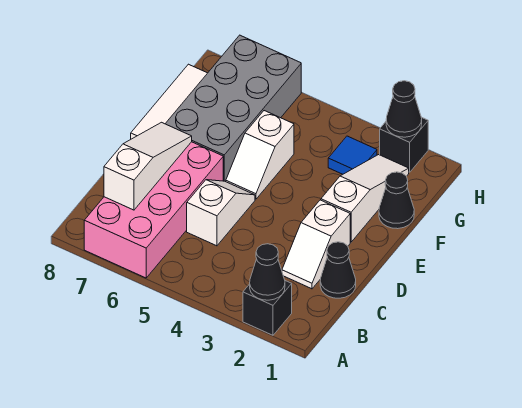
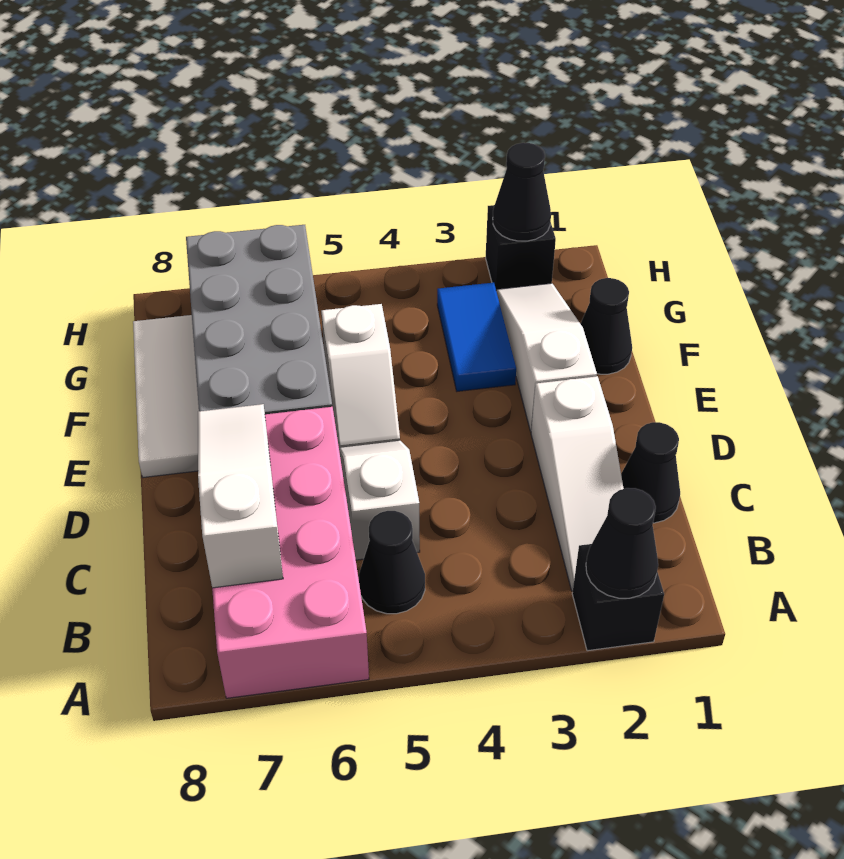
none -> black 1x1 cone [359,511,425,614]
white 1x2 slope [282,200,350,289] -> white 1x3 slope [531,376,624,591]
blue 1x1 tile [328,136,377,174] -> blue 1x2 tile [437,283,516,391]

